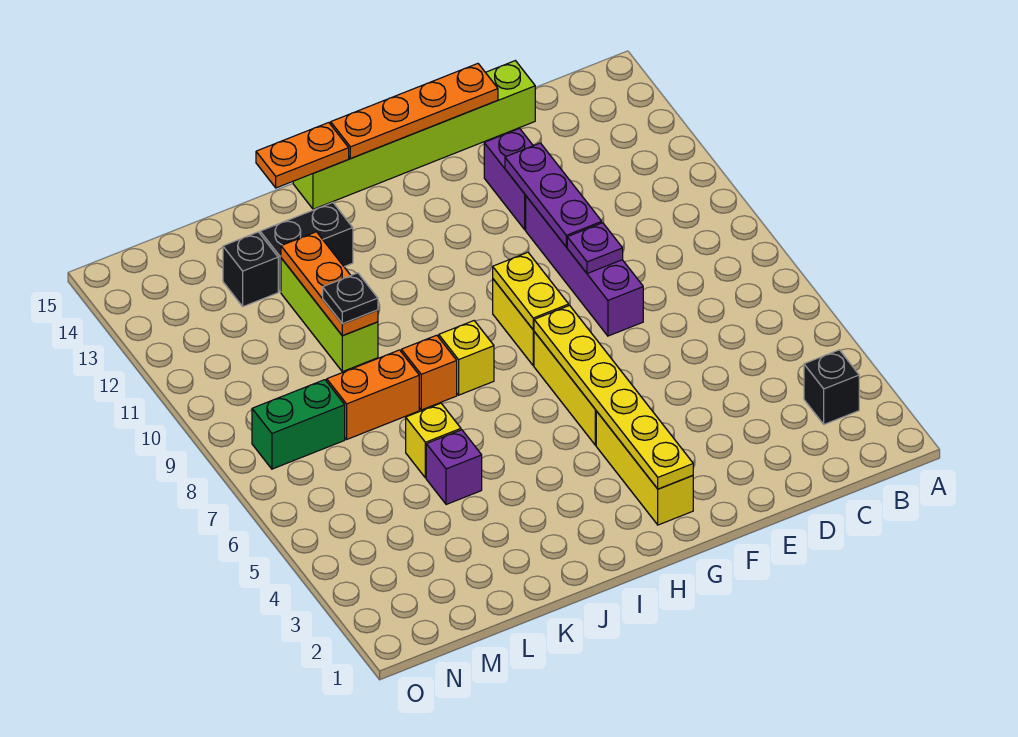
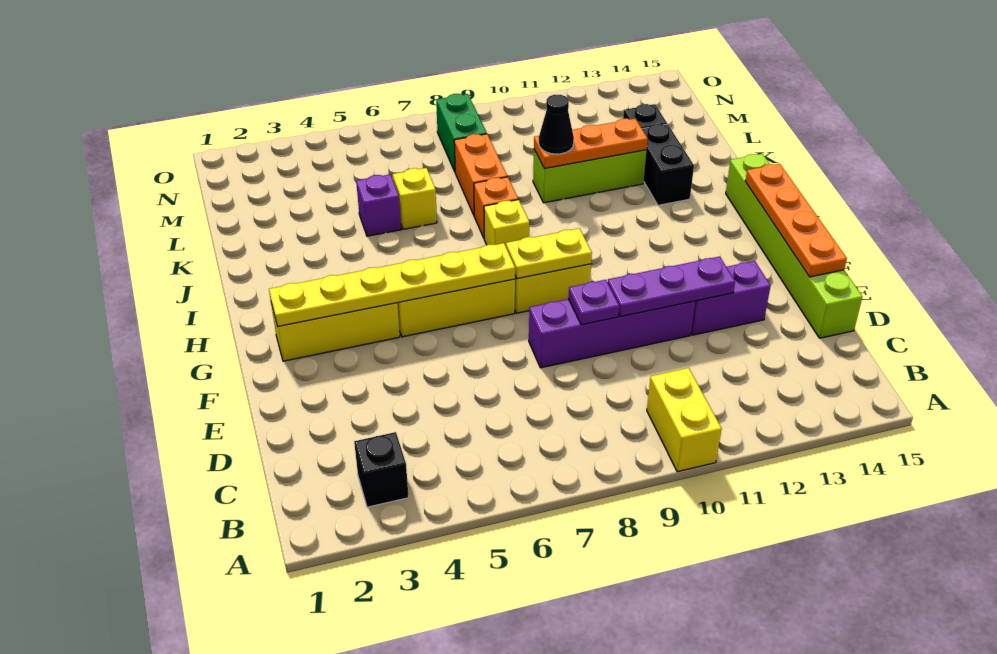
none -> yellow 1x2 brick [647,368,722,472]
orange 1x2 plate [256,123,349,188] -> none
black 1x1 plate [323,273,378,324] -> black 1x1 cone [539,95,574,154]

